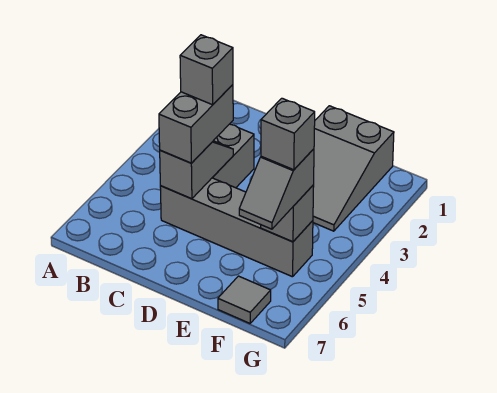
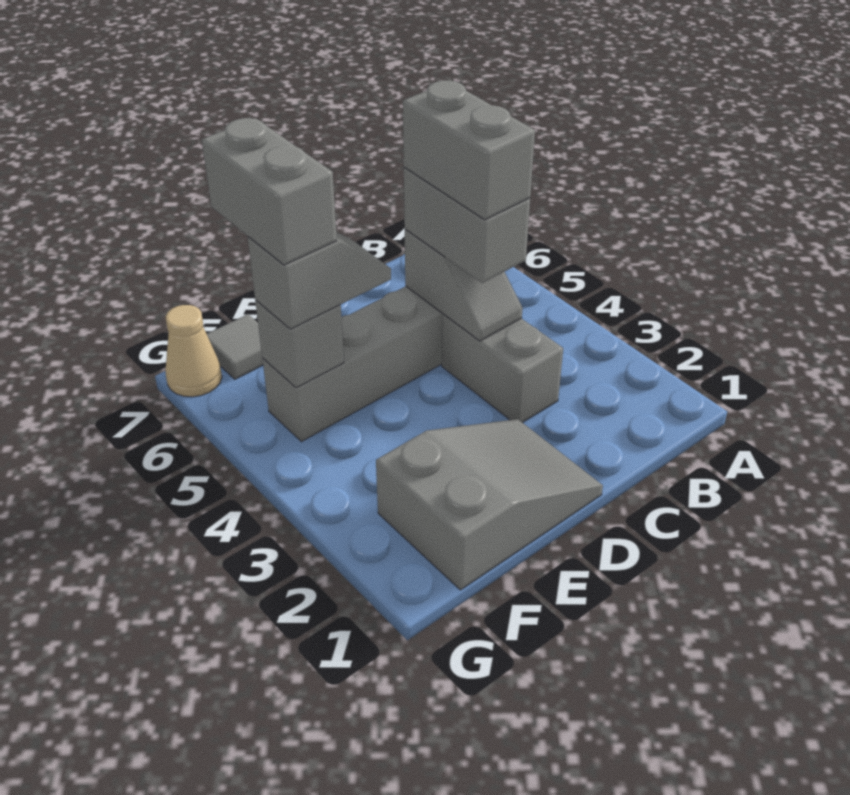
grey 1x1 brick [180,35,233,105] -> grey 1x2 brick [403,80,535,220]
grey 2x3 slope [313,106,394,231] -> grey 2x3 slope turned to [376,419,603,590]
grey 1x2 slope [239,149,314,229] -> grey 1x2 slope turned to [248,232,391,329]
grey 1x1 brick [261,98,315,170] -> grey 1x2 brick [202,118,337,265]
none -> tan 1x1 cone [165,305,222,397]

